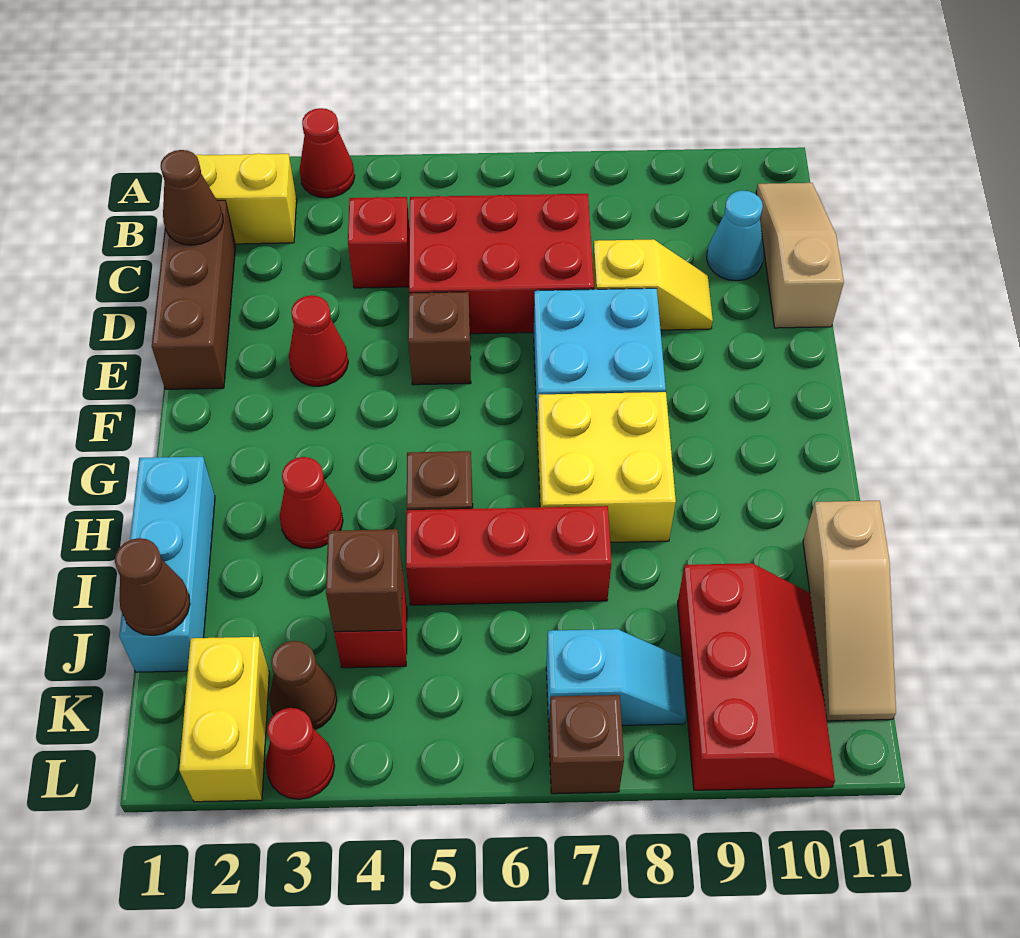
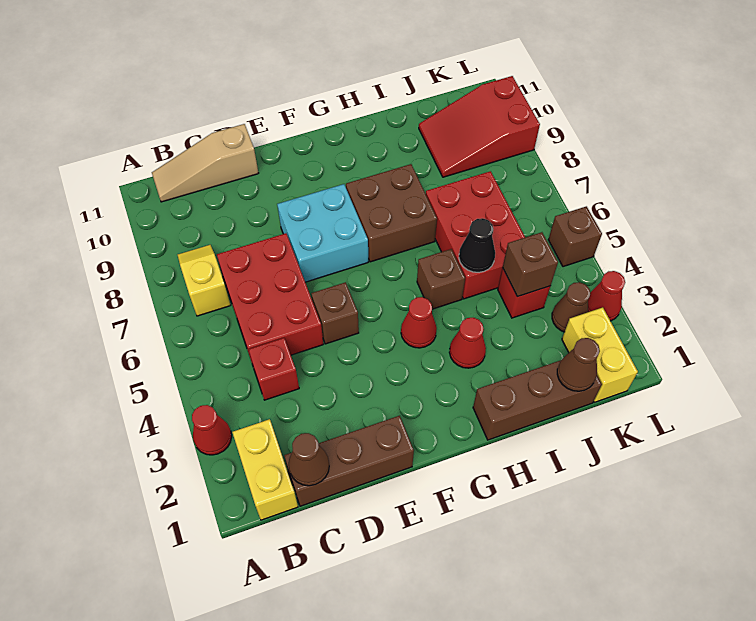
cyan 1x1 cone [707,190,764,281] -> none
yellow 1x2 slope [593,239,713,330] -> yellow 1x2 slope moved to [178,245,230,316]
red 1x1 cone [289,295,348,386] -> red 1x1 cone moved to [401,297,437,348]
yellow 2x2 brick [537,392,676,542] -> brown 2x2 brick [346,164,437,262]
cyan 1x3 brick [119,457,215,672] -> brown 1x3 brick [473,360,602,440]
red 1x3 brick [406,506,611,605] -> red 2x3 brick [426,171,525,299]
none -> black 1x1 cone [459,218,495,272]
tan 1x3 slope [803,501,896,721] -> none
red 2x3 slope [678,563,835,790] -> red 2x3 slope turned to [419,76,540,177]
yellow 1x2 brick [179,637,269,802] -> yellow 1x2 brick turned to [562,308,638,402]
cyan 1x2 slope [546,629,686,725] -> none
brown 1x1 brick [549,695,624,794] -> brown 1x1 brick moved to [548,206,602,267]

